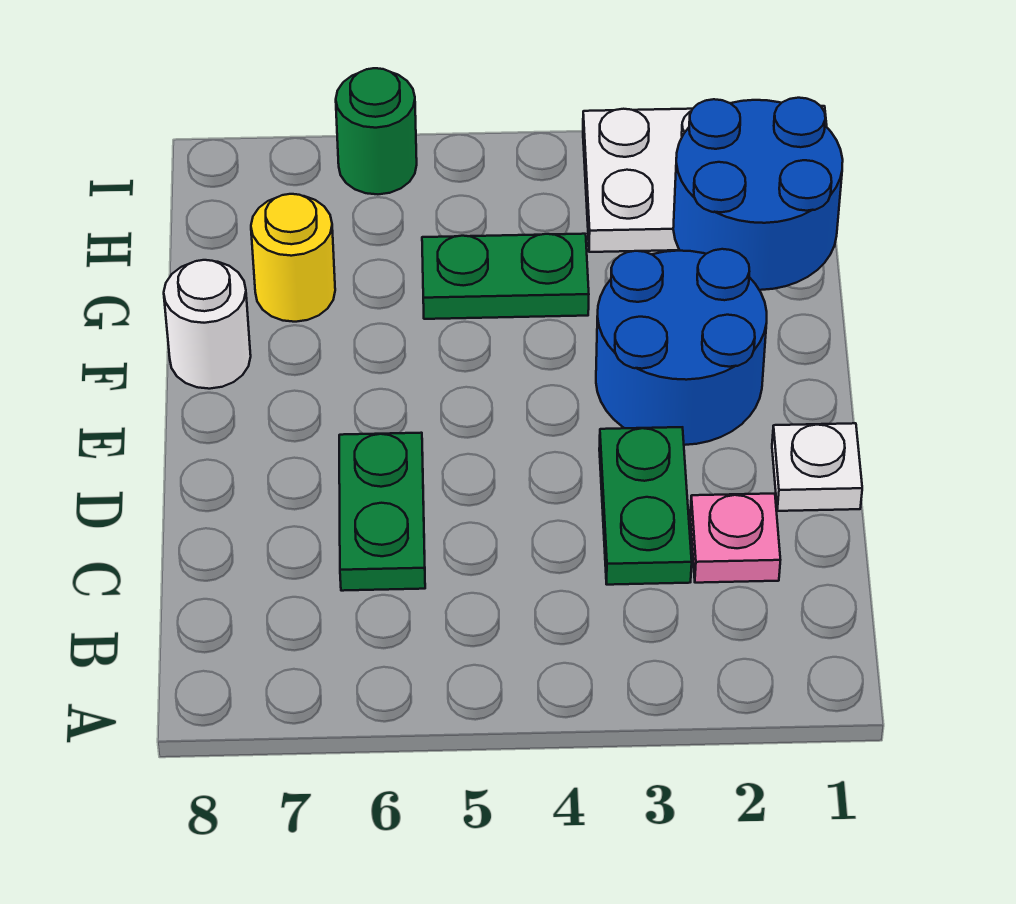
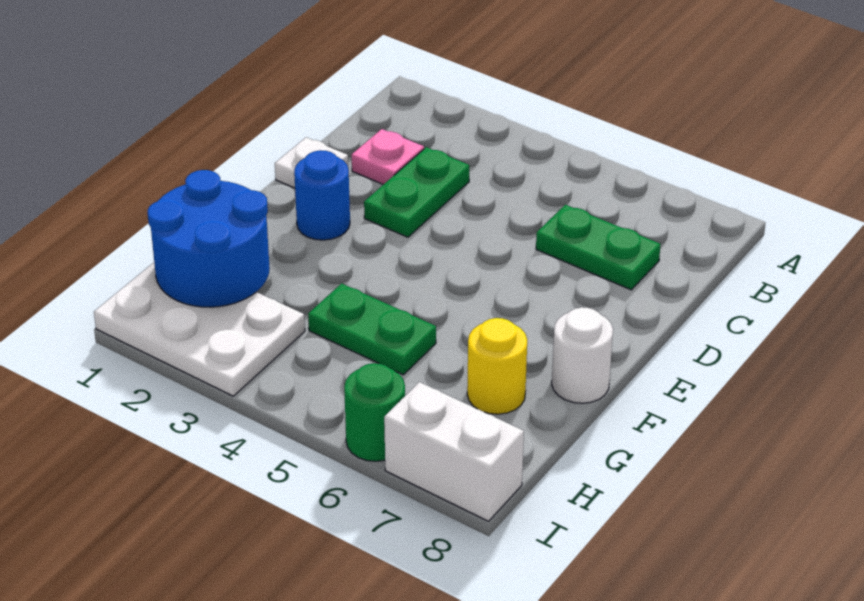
green 1x2 plate [339,433,425,591] -> green 1x2 plate turned to [536,205,661,290]
blue 2x2 round brick [596,249,767,445] -> blue 1x1 round brick [294,150,350,240]
none -> white 1x2 brick [384,382,524,521]

